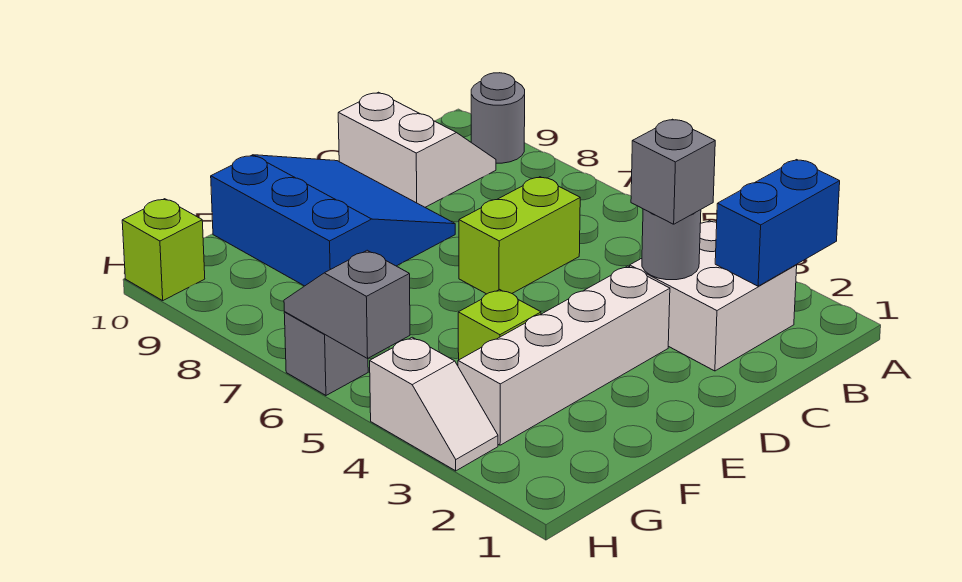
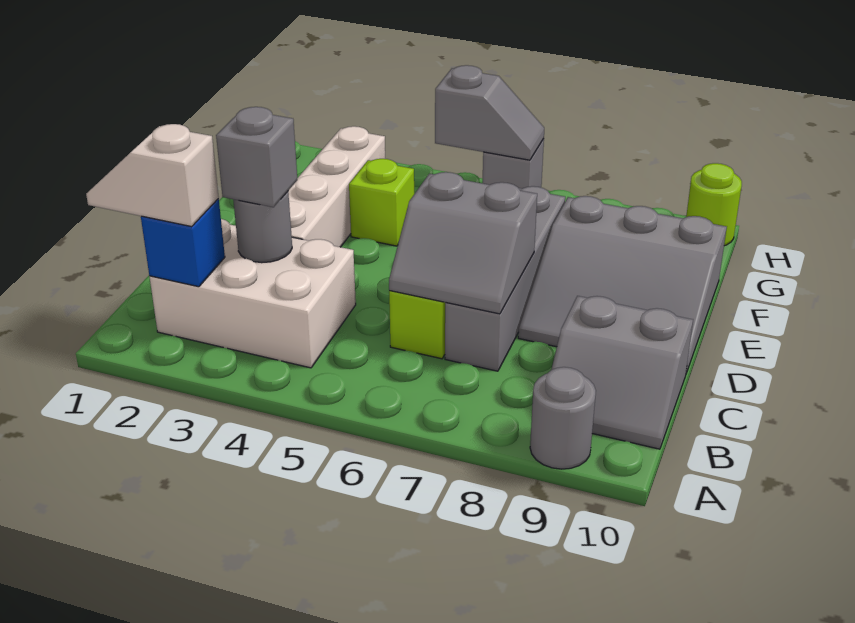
blue 1x2 brick [715,160,840,286] -> blue 1x1 brick [141,199,225,287]
white 2x2 brick [630,221,797,371] -> white 2x3 brick [149,219,356,368]
white 2x2 slope [338,92,496,207] -> grey 2x2 slope [551,296,693,449]
none -> grey 2x2 slope [389,172,537,314]
none -> grey 1x4 brick [445,186,565,371]
blue 3x3 slope [211,155,455,286] -> grey 3x3 slope [518,196,727,373]
white 1x2 slope [370,337,498,471] -> white 1x2 slope moved to [86,124,219,227]
lime 1x1 brick [122,199,205,301] -> lime 1x1 round brick [686,163,742,246]

